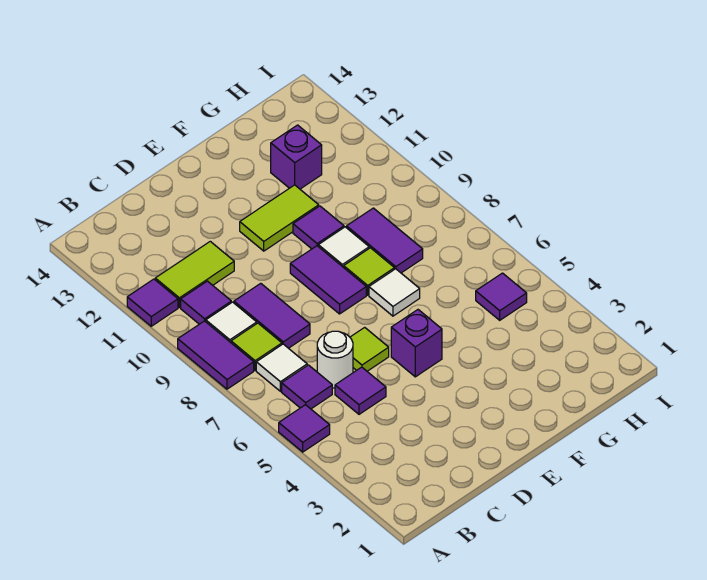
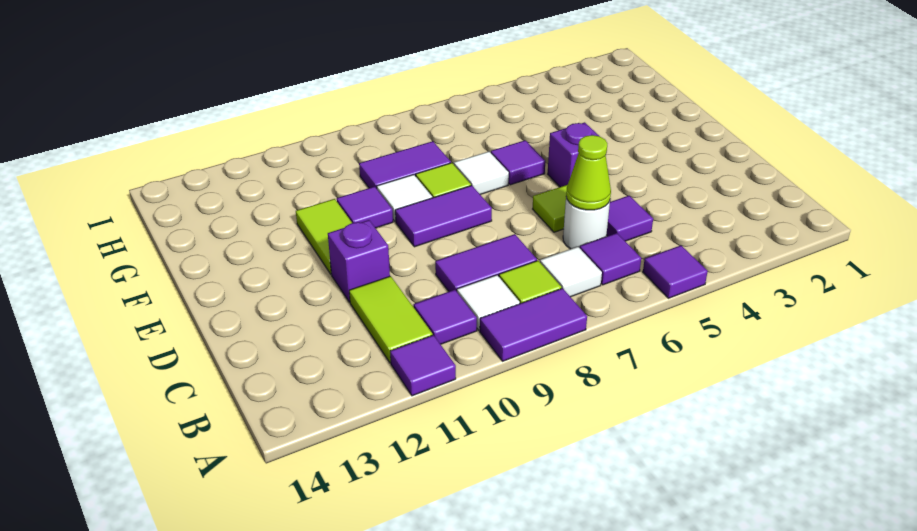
none -> lime 1x1 cone [566,135,611,210]
purple 1x1 brick [271,125,322,189] -> purple 1x1 brick moved to [328,220,390,302]
purple 1x1 tile [476,273,527,320] -> purple 1x1 tile moved to [491,140,545,185]

